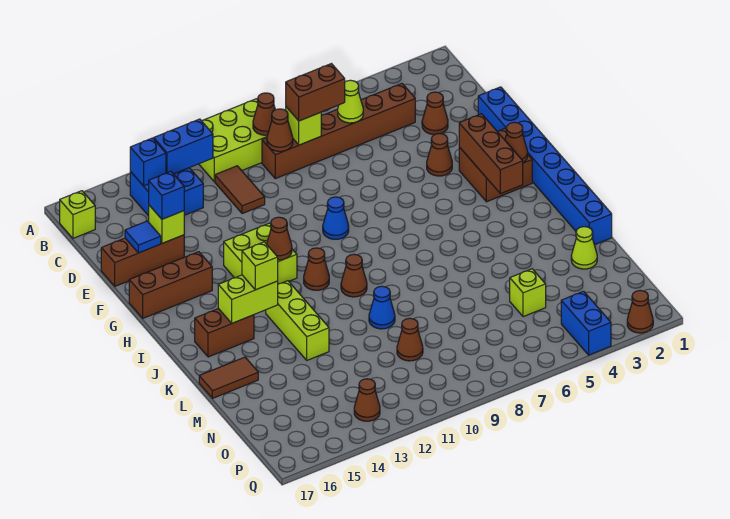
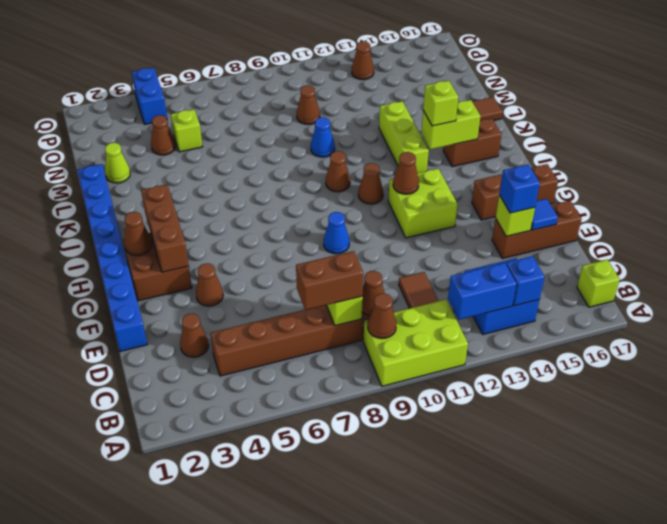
lime 1x1 cone [338,80,363,123] -> none
brown 1x1 cone [627,291,653,333] -> brown 1x1 cone moved to [151,115,176,155]

